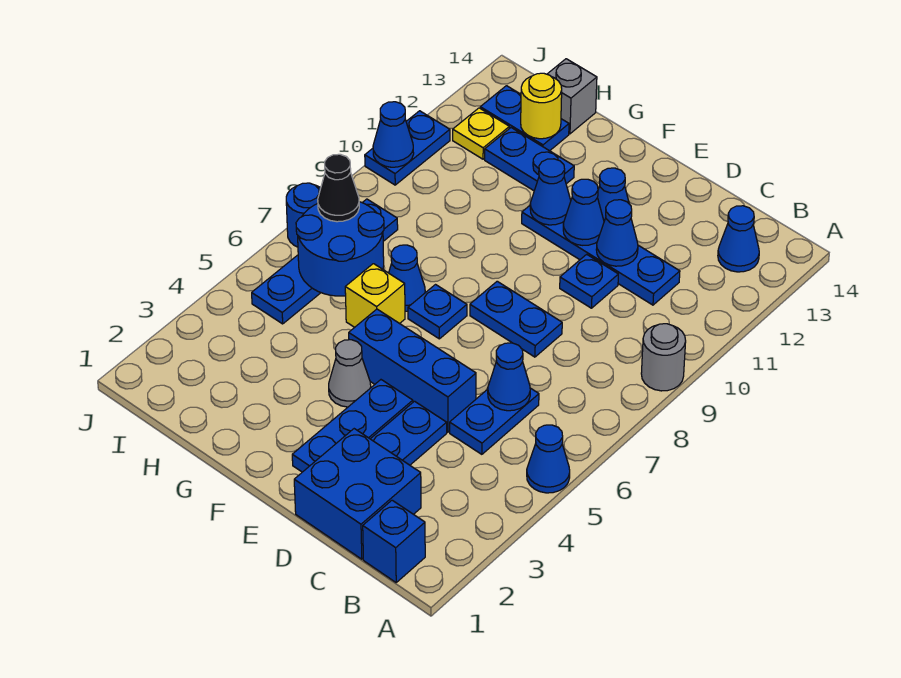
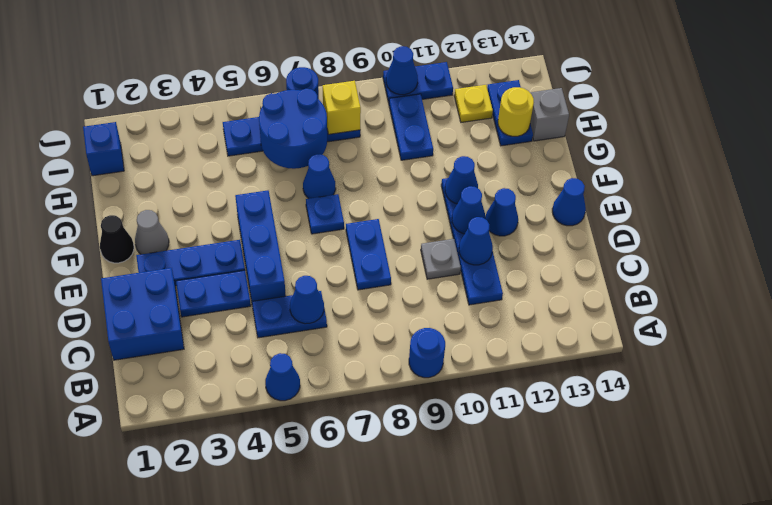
grey 1x1 round brick [641,324,686,391] -> blue 1x1 round brick [409,328,445,378]
blue 1x1 brick [363,500,425,582] -> blue 1x1 brick moved to [83,122,124,176]
blue 1x1 cone [718,206,759,272] -> blue 1x1 cone moved to [552,178,586,226]
blue 1x1 plate [560,254,618,308] -> grey 1x1 plate [421,239,461,279]
grey 1x1 cone [329,340,371,407] -> grey 1x1 cone moved to [135,210,169,254]
yellow 1x1 brick [345,264,405,327] -> yellow 1x1 brick moved to [323,81,361,134]
blue 1x2 plate [485,128,574,191] -> blue 1x2 plate moved to [389,94,433,160]
black 1x1 cone [318,154,359,222] -> black 1x1 cone moved to [100,215,134,263]

